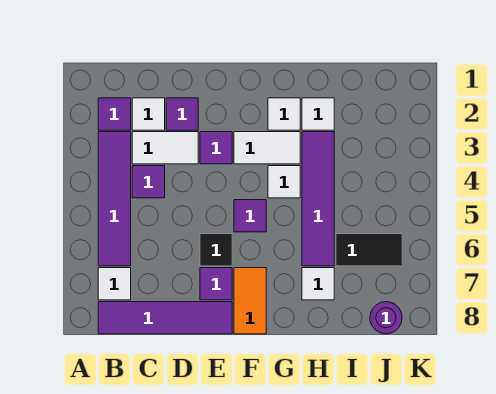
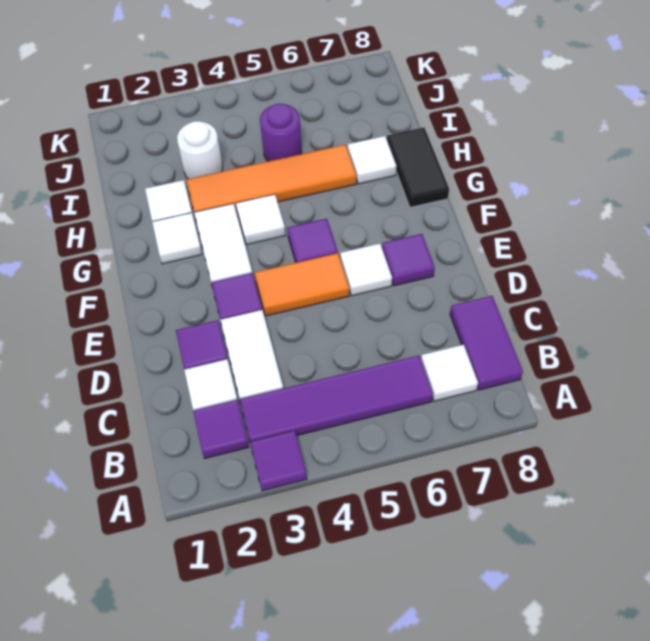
purple 1x4 tile [98,302,232,334] -> purple 1x2 tile [450,296,523,390]
purple 1x1 tile [132,166,165,198] -> purple 1x1 tile moved to [250,431,307,491]
black 1x1 tile [200,234,232,266] -> white 1x1 tile [340,244,392,296]
orange 1x2 tile [234,268,266,334] -> orange 1x2 tile moved to [255,253,349,316]
purple 1x4 tile [302,132,334,266] -> orange 1x4 tile [186,145,356,212]
none -> white 1x1 round brick [177,121,223,179]
black 1x2 tile [336,234,402,266] -> black 1x2 tile moved to [387,127,449,207]
purple 1x1 round brick [370,302,402,334] -> purple 1x1 round brick moved to [260,104,302,161]

